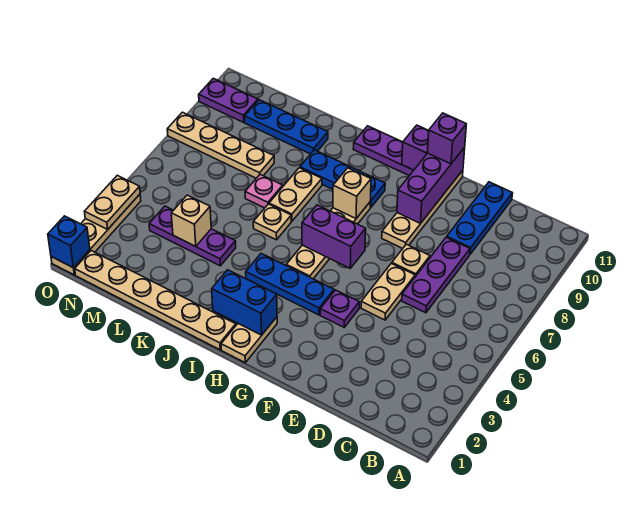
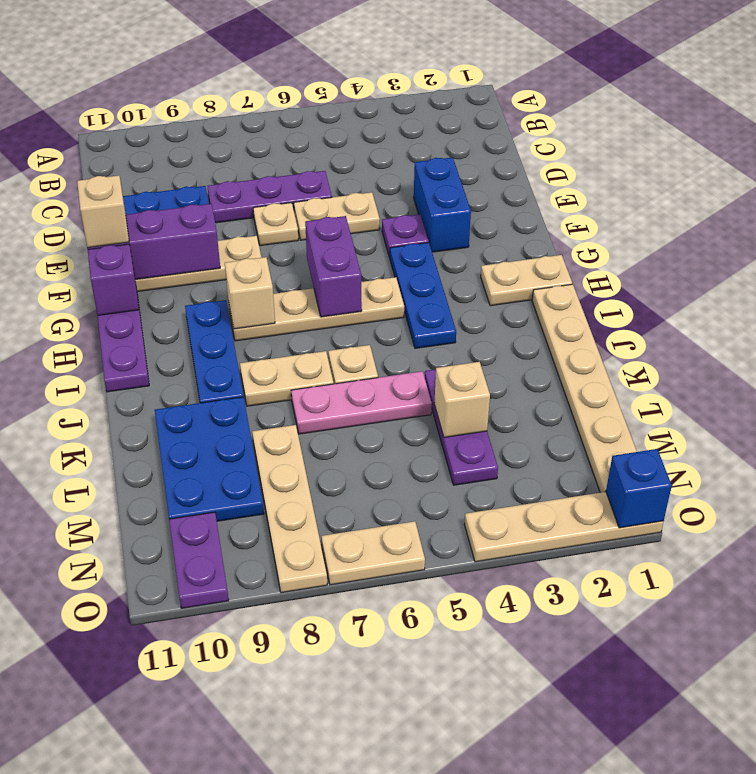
purple 1x1 brick [427,113,466,164] -> tan 1x1 brick [77,175,129,248]
blue 1x2 brick [212,270,277,335] -> blue 1x2 brick moved to [414,157,471,252]
pink 1x1 plate [245,174,283,208] -> pink 1x3 plate [291,371,432,434]
blue 1x3 plate [245,100,328,154] -> blue 2x3 plate [155,397,264,521]
tan 1x2 plate [85,175,140,230] -> tan 1x2 plate moved to [321,521,425,585]

